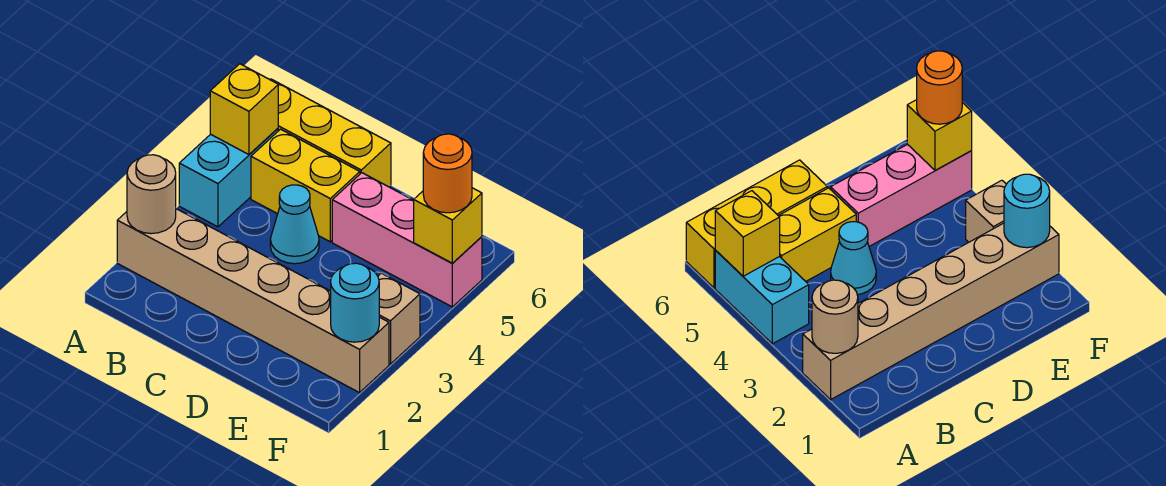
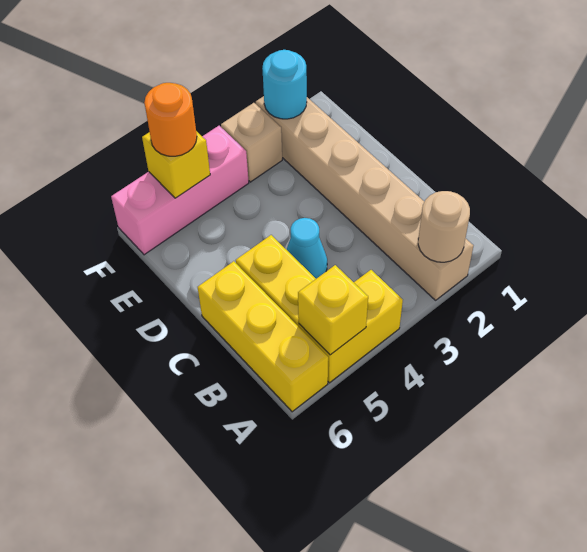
cyan 1x2 brick [179,129,278,227] -> yellow 1x2 brick [299,270,403,383]
pink 1x3 brick [332,173,482,307] -> pink 1x3 brick turned to [111,126,249,255]

